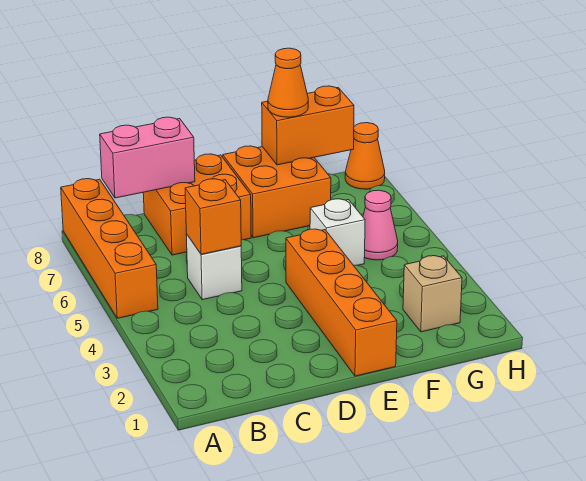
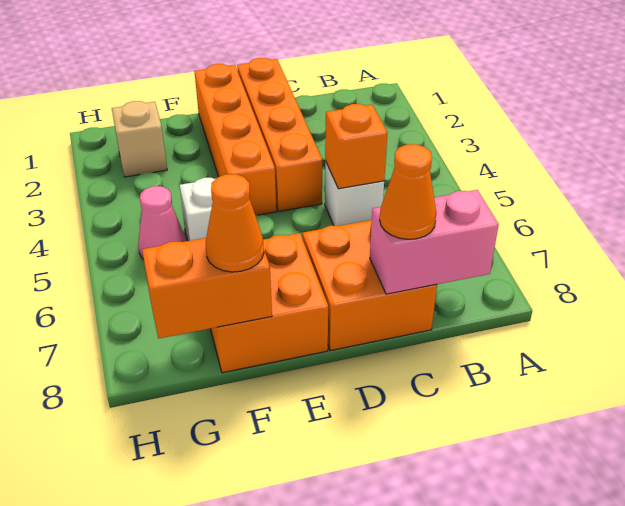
orange 1x4 brick [61,179,158,318] -> orange 1x4 brick moved to [237,58,322,211]
orange 1x1 cone [345,123,385,189] -> orange 1x1 cone moved to [380,144,436,239]

